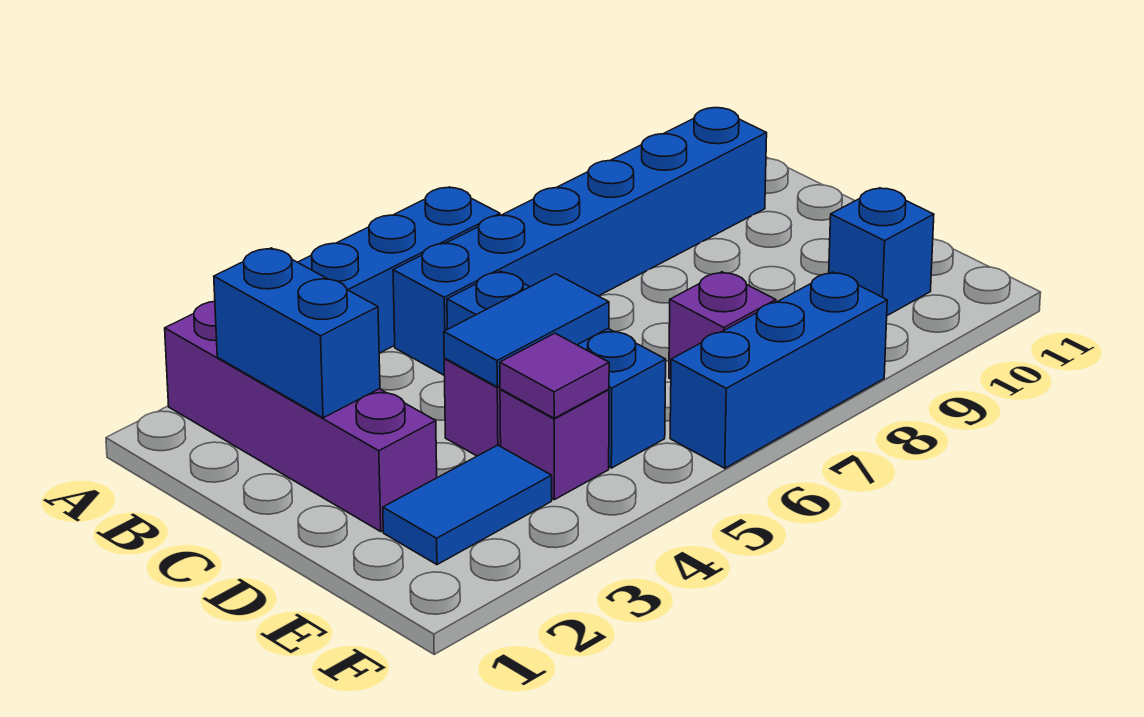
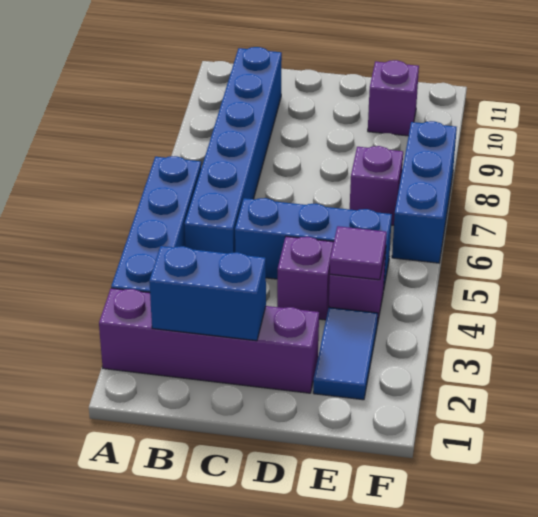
blue 1x2 tile [444,274,609,387] -> none
blue 1x1 brick [829,188,934,316] -> purple 1x1 brick [368,60,419,136]

